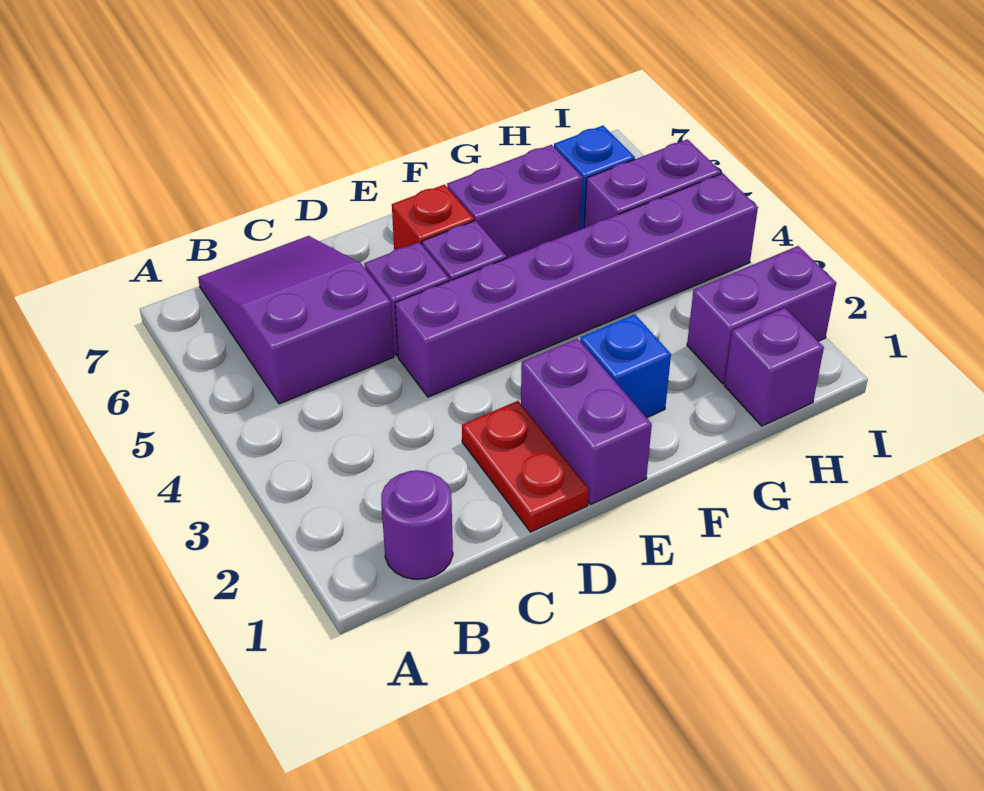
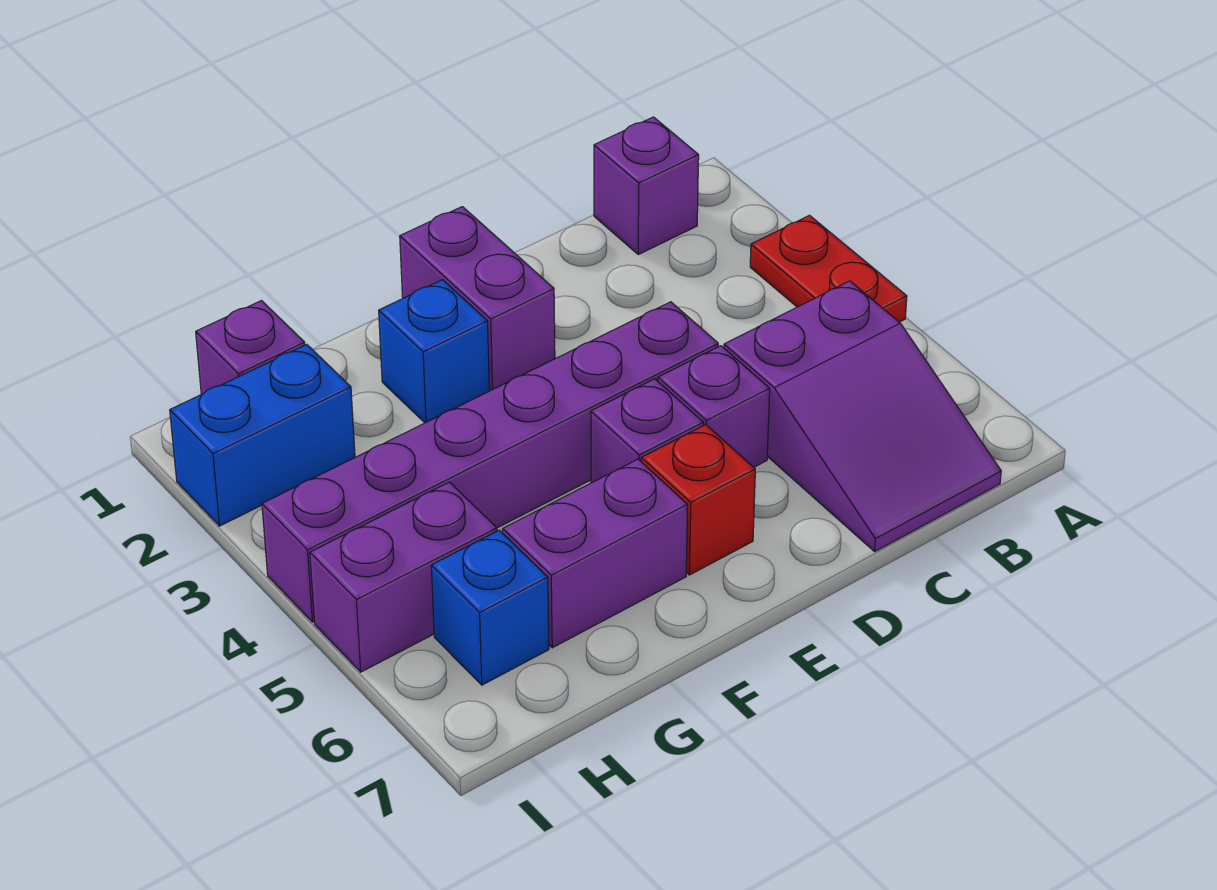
purple 1x1 round brick [381,470,453,579] -> purple 1x1 brick [594,117,699,254]
red 1x2 plate [462,401,589,532] -> red 1x2 plate moved to [750,215,907,322]
purple 1x2 brick [687,246,836,384] -> blue 1x2 brick [170,344,355,526]

